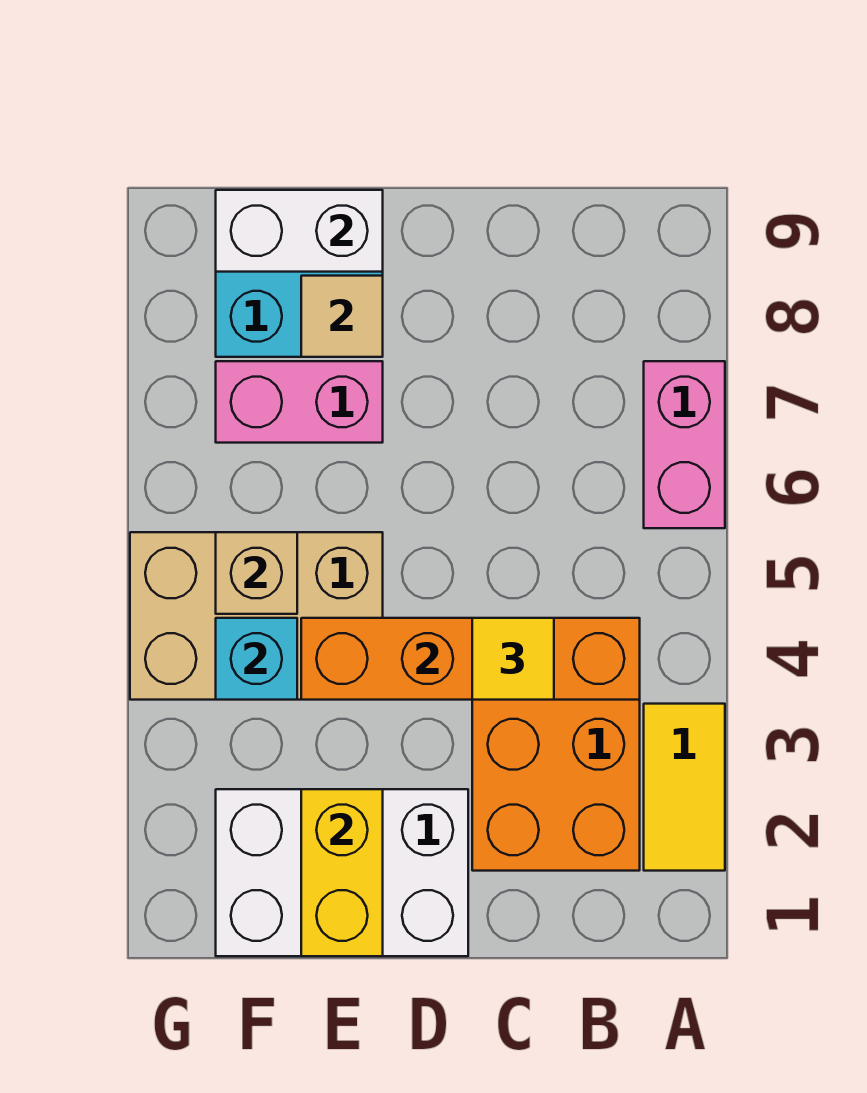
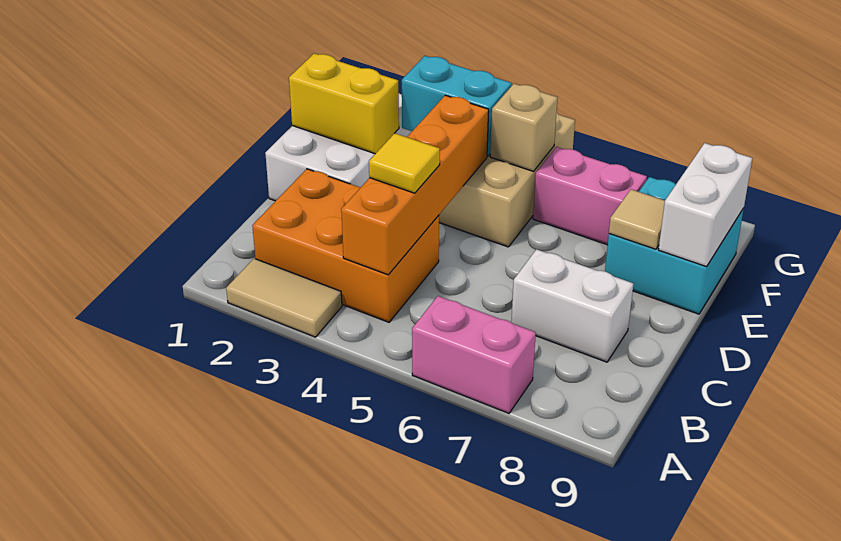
yellow 1x2 tile [644,704,725,871] -> tan 1x2 tile [226,259,342,337]
none -> white 1x2 brick [511,249,633,362]
pink 1x2 brick [216,361,383,443] -> pink 1x2 brick turned to [533,147,647,245]
cyan 1x1 brick [216,618,297,700] -> cyan 1x2 brick [402,56,512,156]

